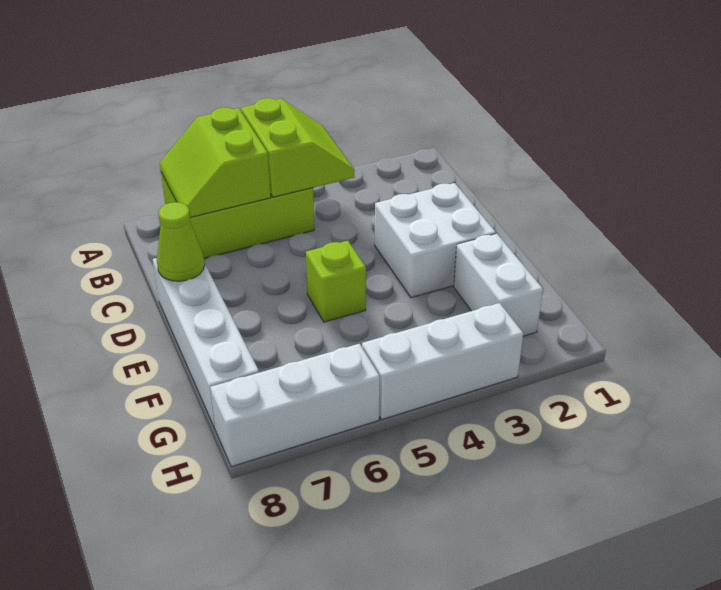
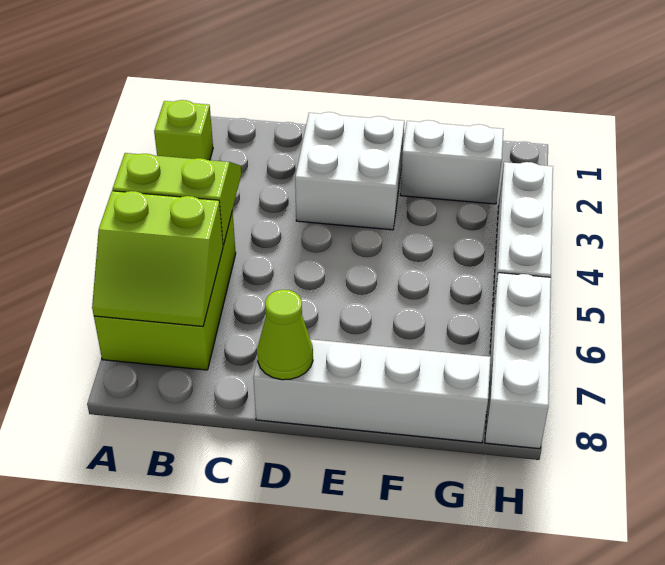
lime 1x1 brick [306,241,366,322] -> lime 1x1 brick moved to [154,100,213,160]

